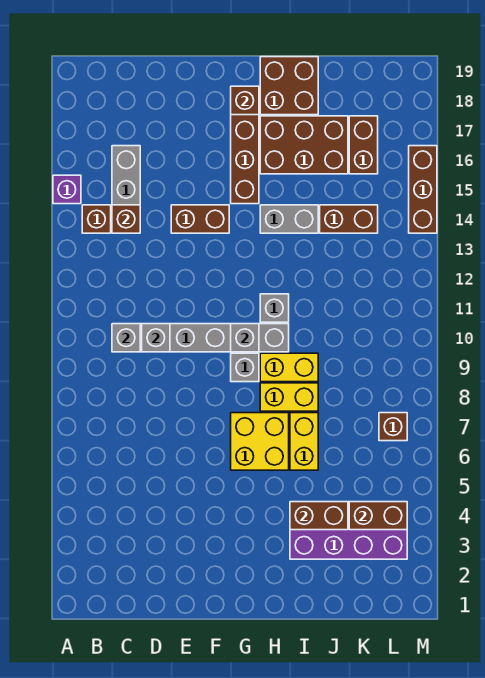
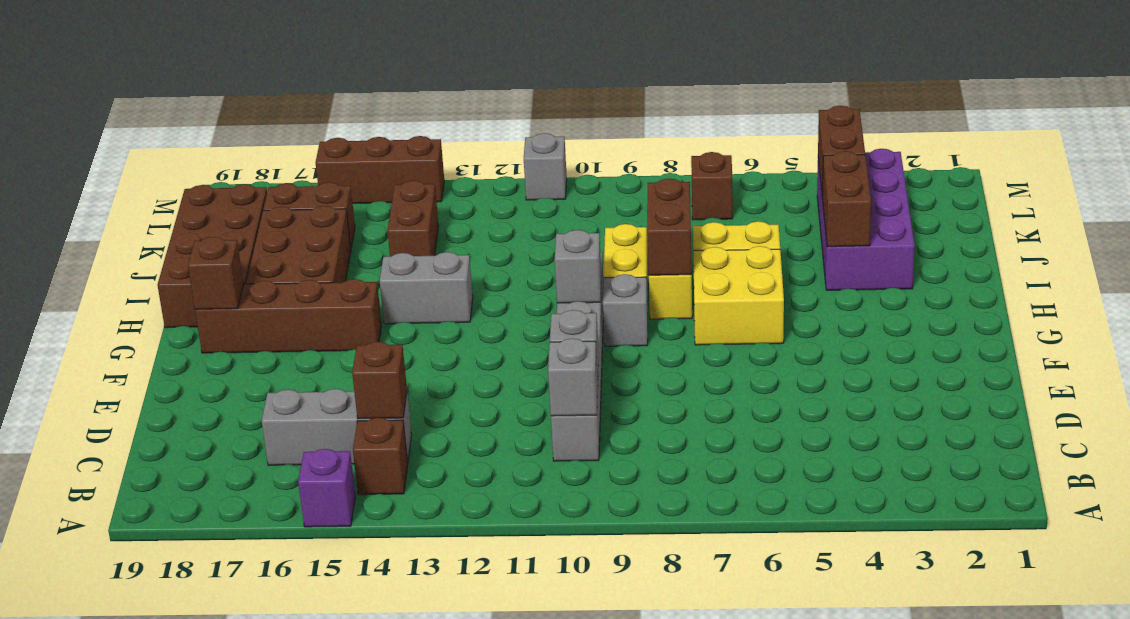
brown 1x2 brick [171,205,229,233] -> brown 1x2 brick moved to [647,179,692,275]
grey 1x1 brick [260,294,289,322] -> grey 1x1 brick moved to [524,133,567,200]
grey 1x2 brick [260,205,318,233] -> grey 1x2 brick turned to [380,252,473,324]
brown 2x2 brick [260,57,318,115] -> brown 2x4 brick [158,184,267,328]

